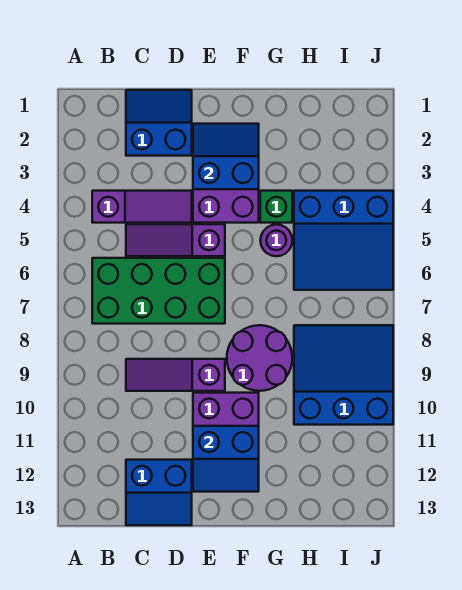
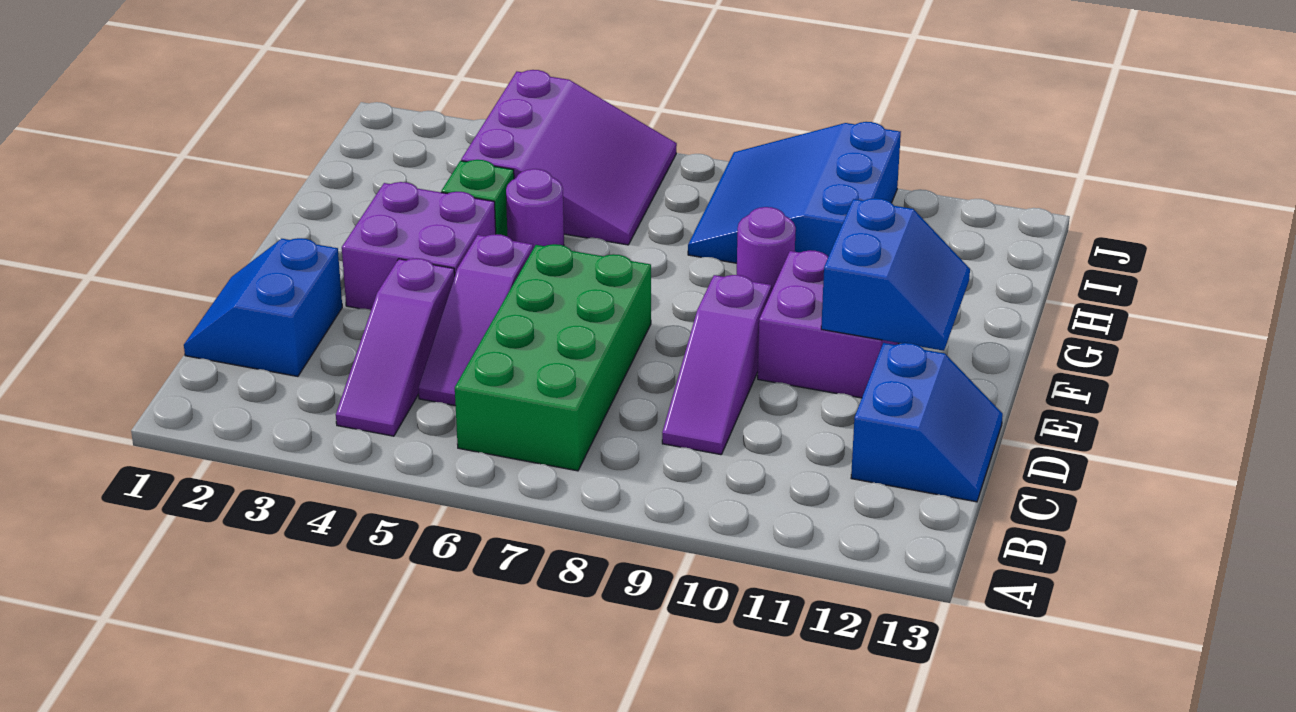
purple 1x3 slope [92,191,192,223] -> purple 1x3 slope turned to [336,258,455,436]
blue 2x2 slope [193,124,259,189] -> none
purple 2x2 round brick [227,325,292,391] -> purple 1x1 round brick [737,207,796,292]
blue 3x3 slope [294,191,393,290] -> purple 3x3 slope [461,70,677,245]

